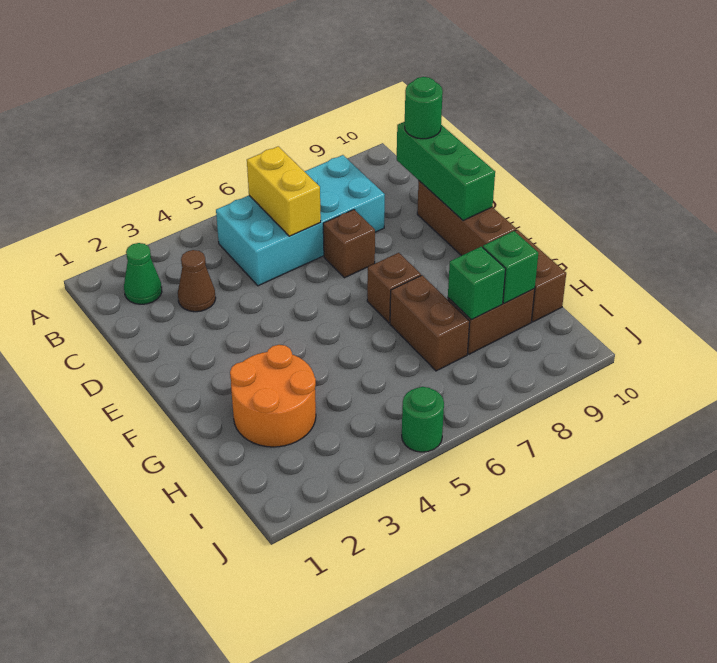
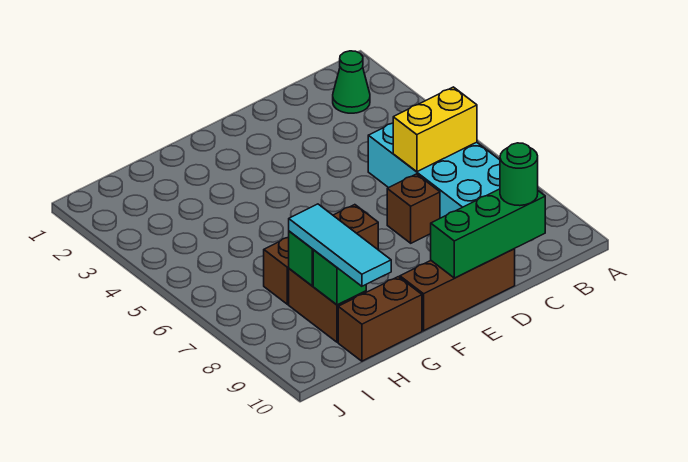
brown 1x1 cone [178,250,216,312] -> none
orange 2x2 round brick [230,345,316,447] -> none
none -> cyan 1x3 tile [289,204,391,286]
green 1x1 round brick [402,387,444,452] -> none

